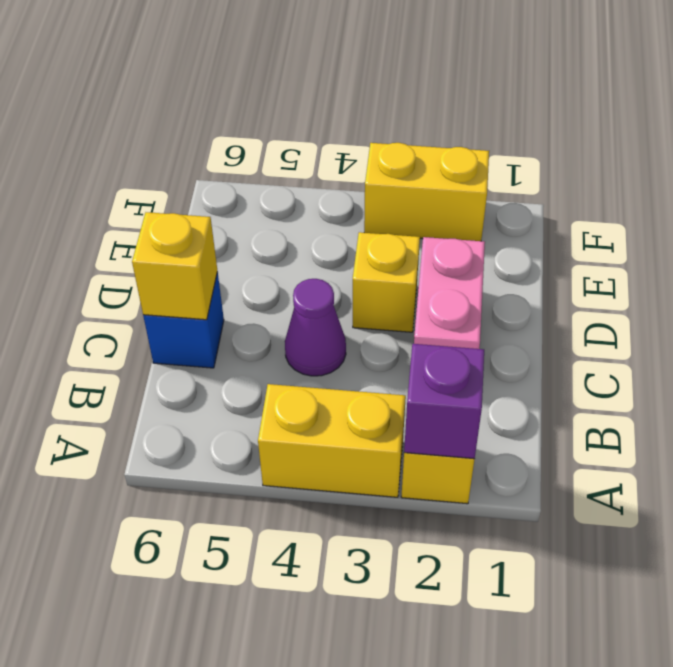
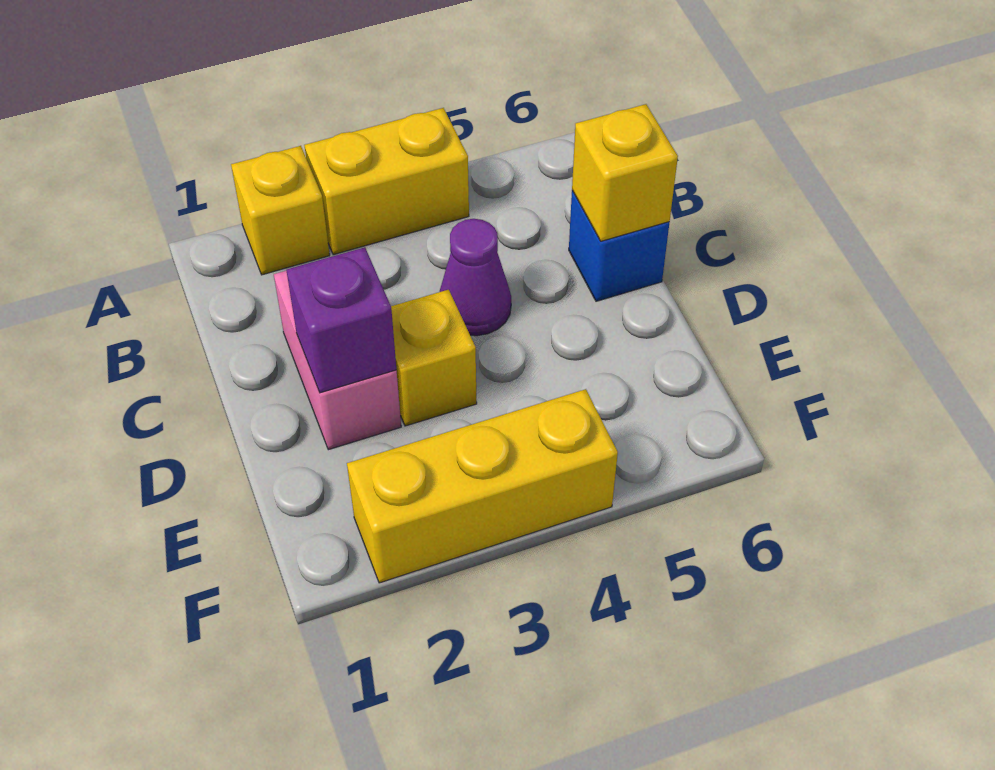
purple 1x1 brick [404,344,484,459] -> purple 1x1 brick moved to [286,247,396,393]
yellow 1x2 brick [364,143,489,241] -> yellow 1x3 brick [347,389,618,583]

